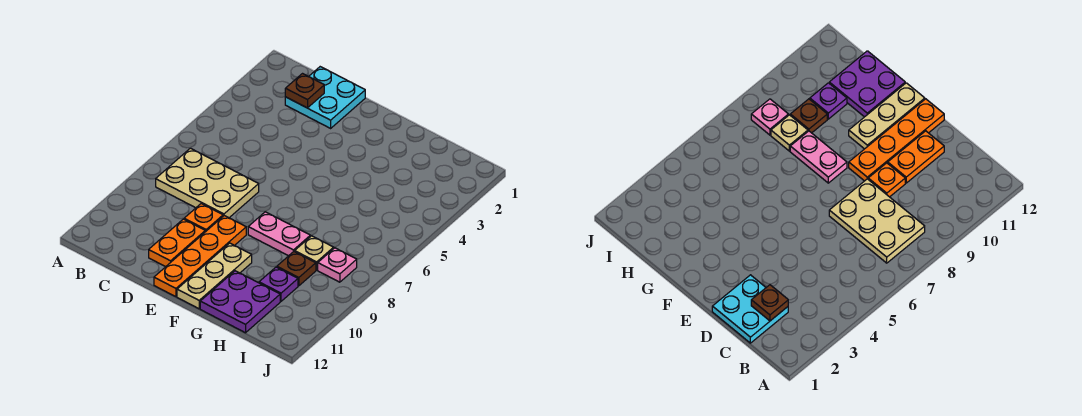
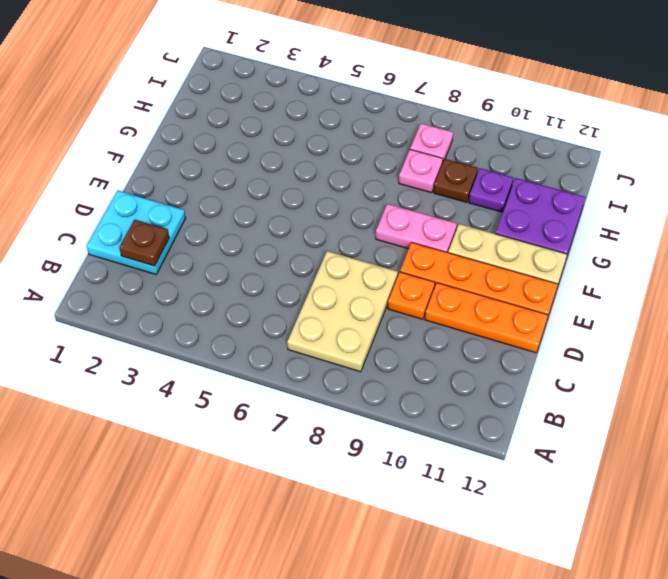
orange 1x2 plate [149,219,205,267] -> orange 1x3 plate [425,283,548,353]
pink 1x2 plate [248,212,310,256] -> pink 1x2 plate turned to [376,204,457,253]
tan 1x1 plate [295,236,334,270] -> pink 1x1 plate [399,150,443,193]

